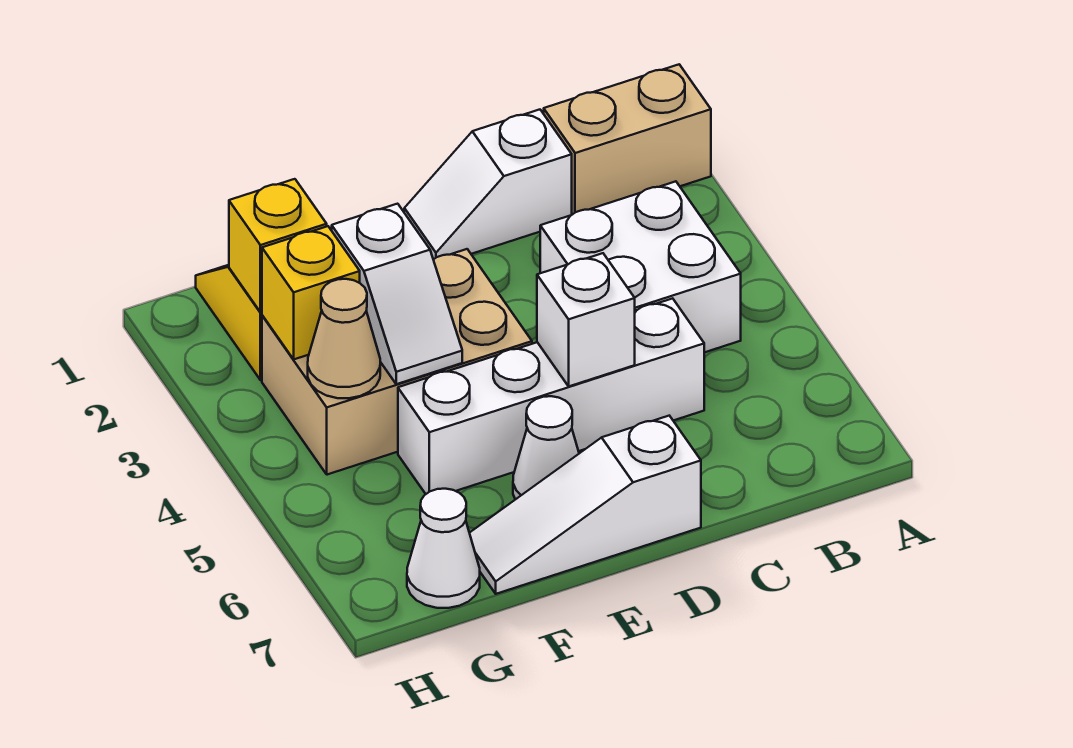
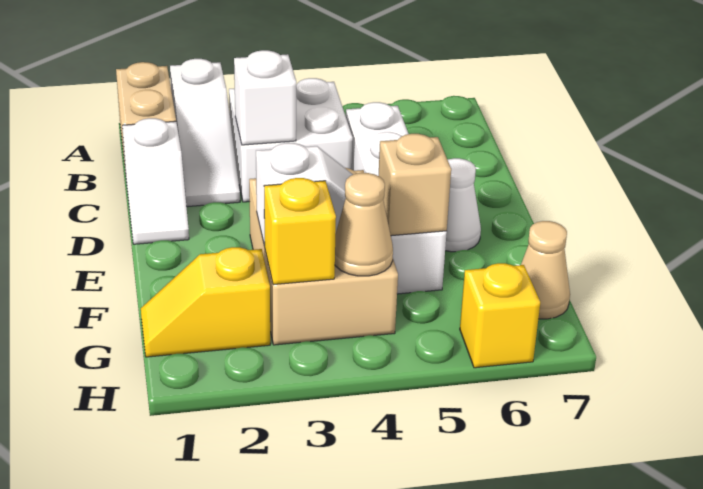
white 1x1 brick [537,253,635,386] -> white 1x1 brick moved to [234,50,296,145]
white 1x3 slope [470,416,701,594] -> white 1x3 slope moved to [170,59,240,207]
none -> tan 1x1 brick [379,134,451,236]
yellow 1x1 brick [229,179,327,312] -> yellow 1x1 brick moved to [460,263,540,368]
white 1x1 cone [407,489,480,608] -> tan 1x1 cone [521,221,570,319]

